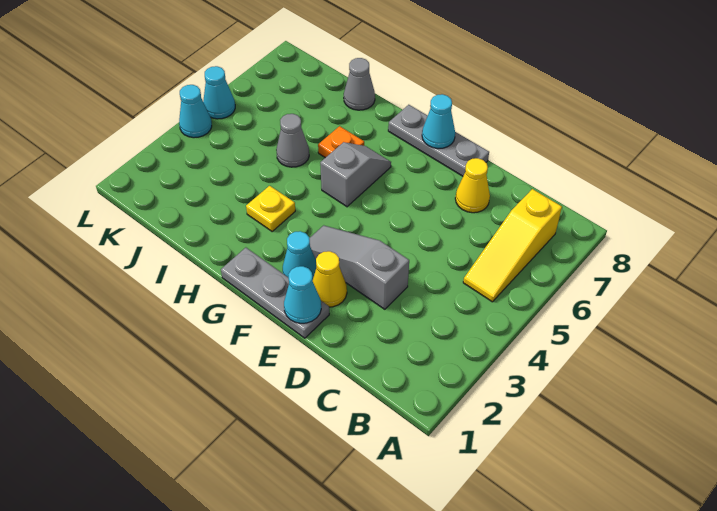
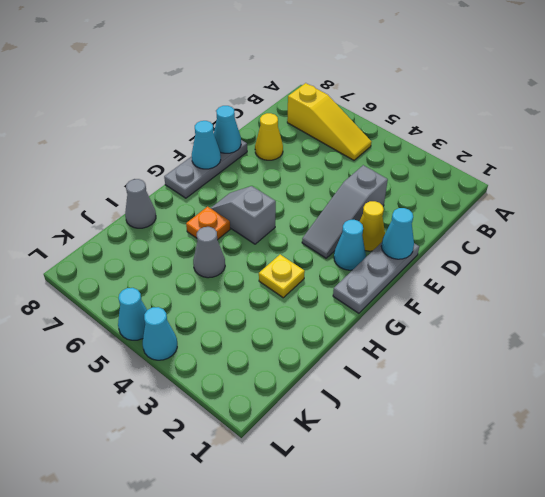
none -> cyan 1x1 cone [214,106,241,153]

